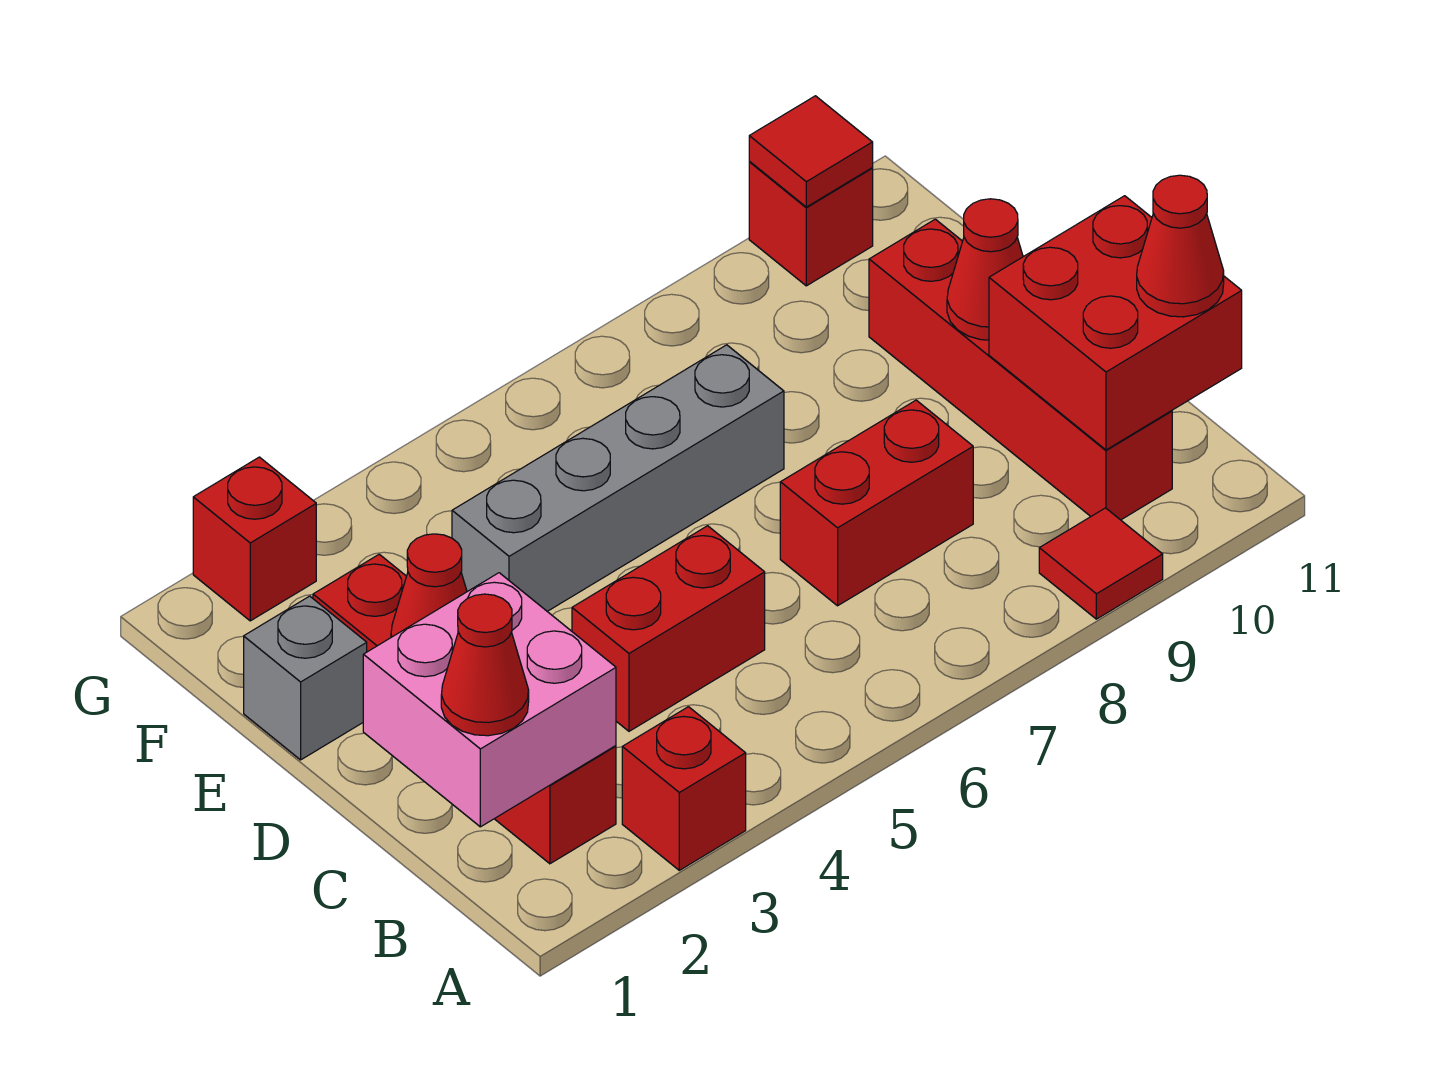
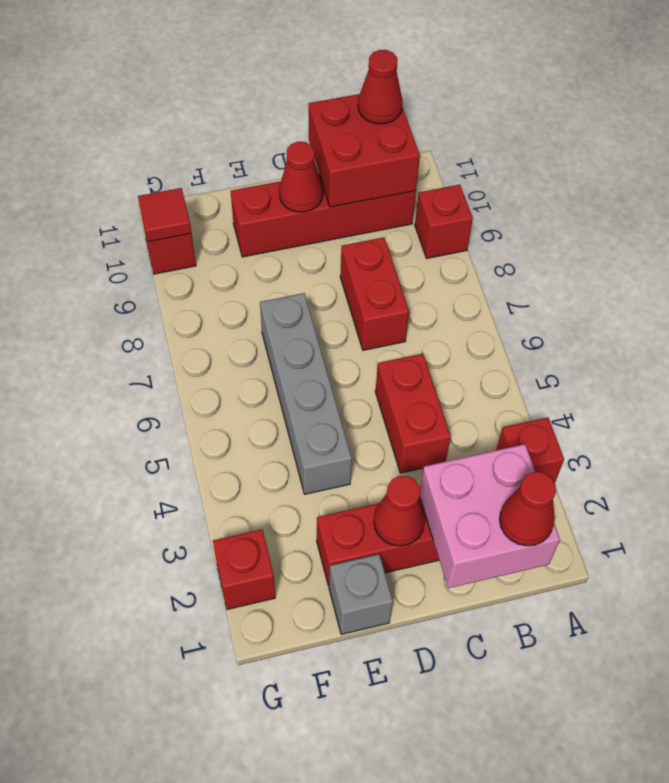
red 1x1 tile [1039,508,1163,619] -> red 1x1 brick [415,185,473,258]

